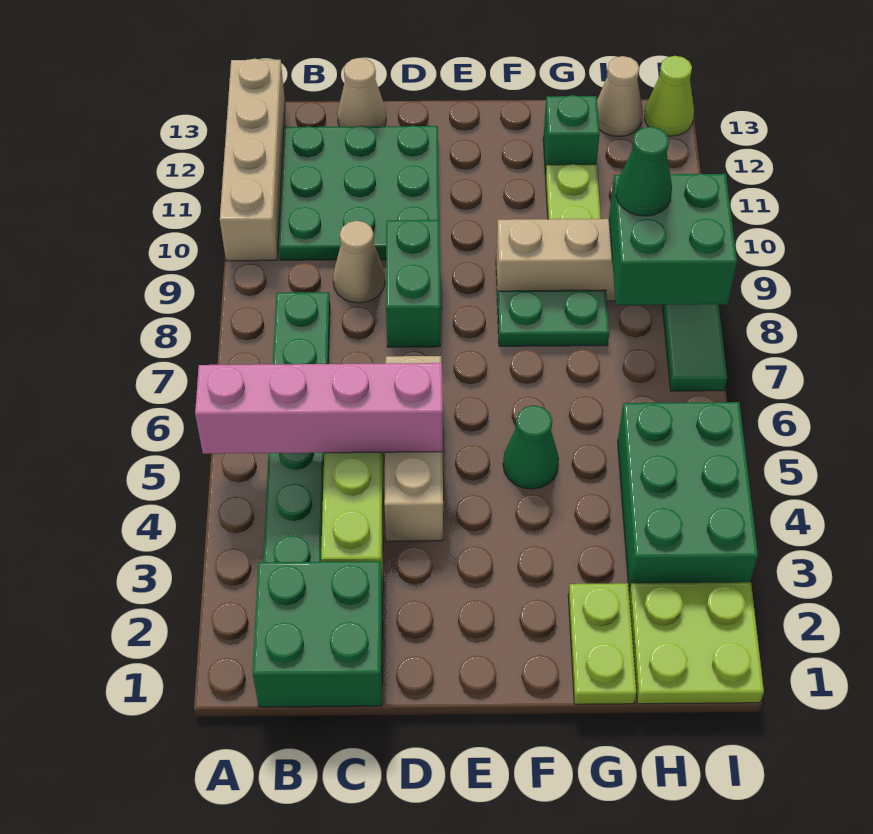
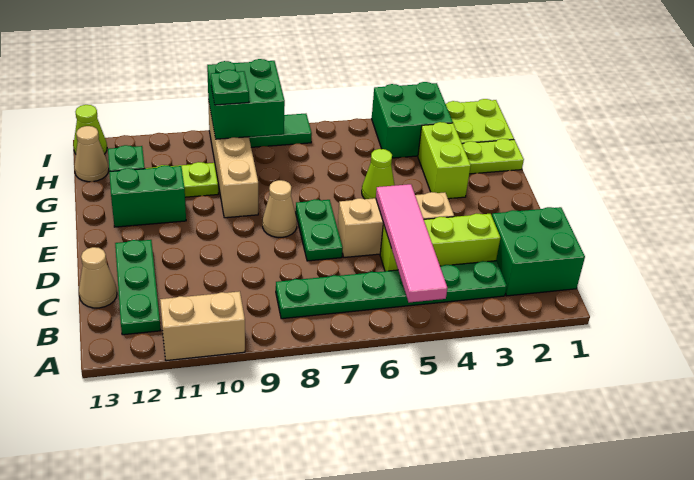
pink 1x4 brick [195,363,443,454] -> pink 1x4 tile [376,184,447,303]
tan 1x4 brick [220,59,285,261] -> tan 1x2 brick [160,291,245,361]
green 3x3 plate [279,126,439,260] -> green 1x3 plate [115,240,161,335]
tan 1x1 cone [333,221,385,303] -> tan 1x1 cone moved to [263,180,297,237]
green 1x2 brick [386,220,441,347] -> green 1x2 brick moved to [109,165,186,227]
none -> lime 1x2 brick [418,122,471,199]
green 1x1 cone [503,405,559,489] -> lime 1x1 cone [362,149,395,199]
green 1x2 plate [497,290,609,346] -> green 1x2 plate moved to [296,199,343,261]
green 2x3 brick [618,402,758,592] -> green 2x2 brick [372,82,453,158]
green 1x1 cone [616,127,672,216] -> green 1x1 plate [211,70,249,105]

